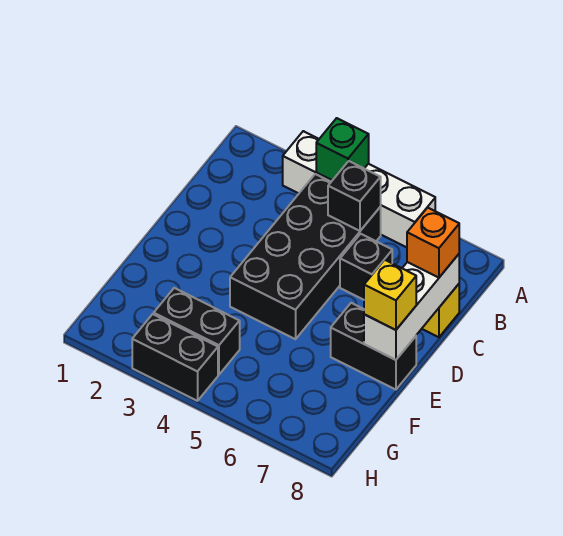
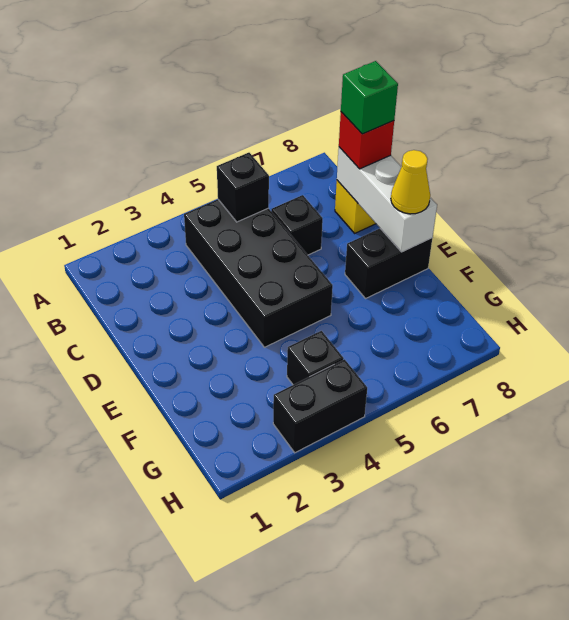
white 1x4 brick [283,131,435,247] -> none
green 1x1 brick [316,118,369,180] -> green 1x1 brick moved to [341,61,398,134]
orange 1x1 brick [407,208,459,278] -> red 1x1 brick [339,112,394,169]
yellow 1x1 brick [364,260,416,330] -> yellow 1x1 cone [391,150,430,214]
black 1x2 brick [154,288,240,375] -> black 1x1 brick [287,331,344,385]

